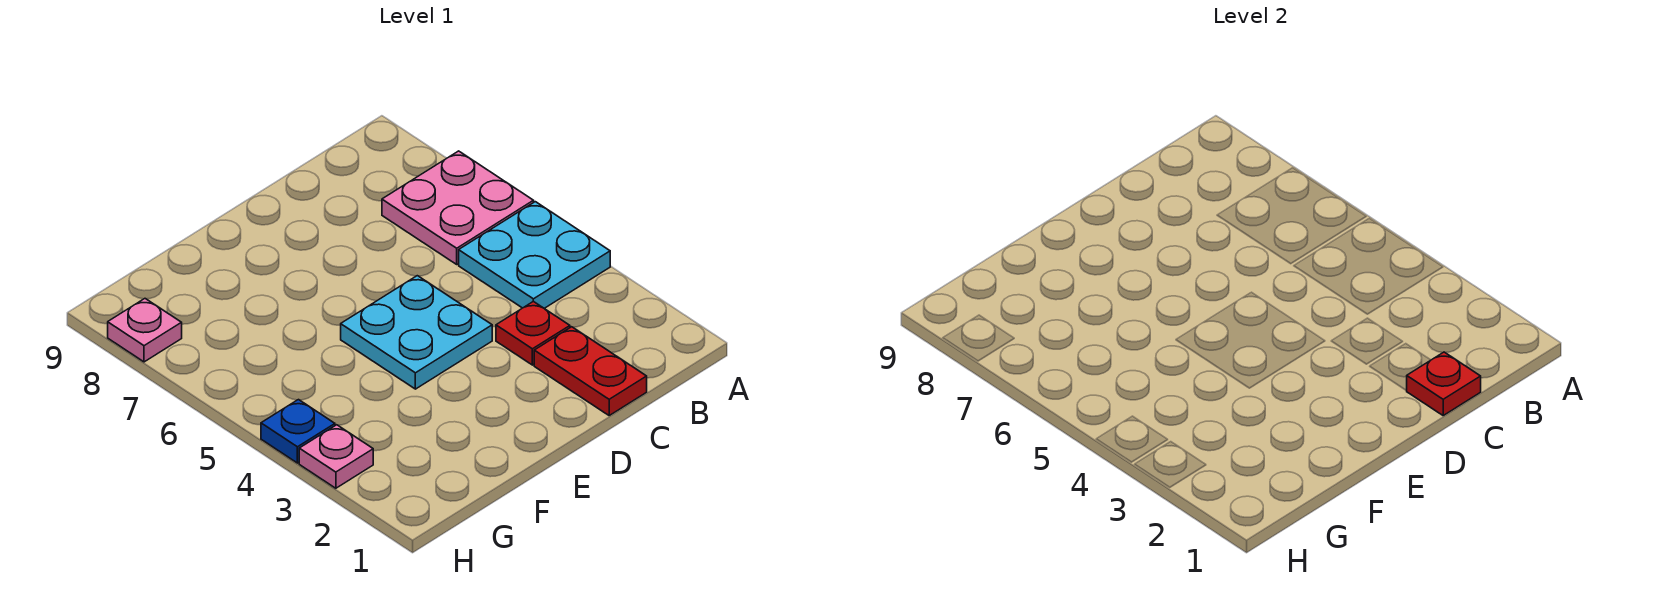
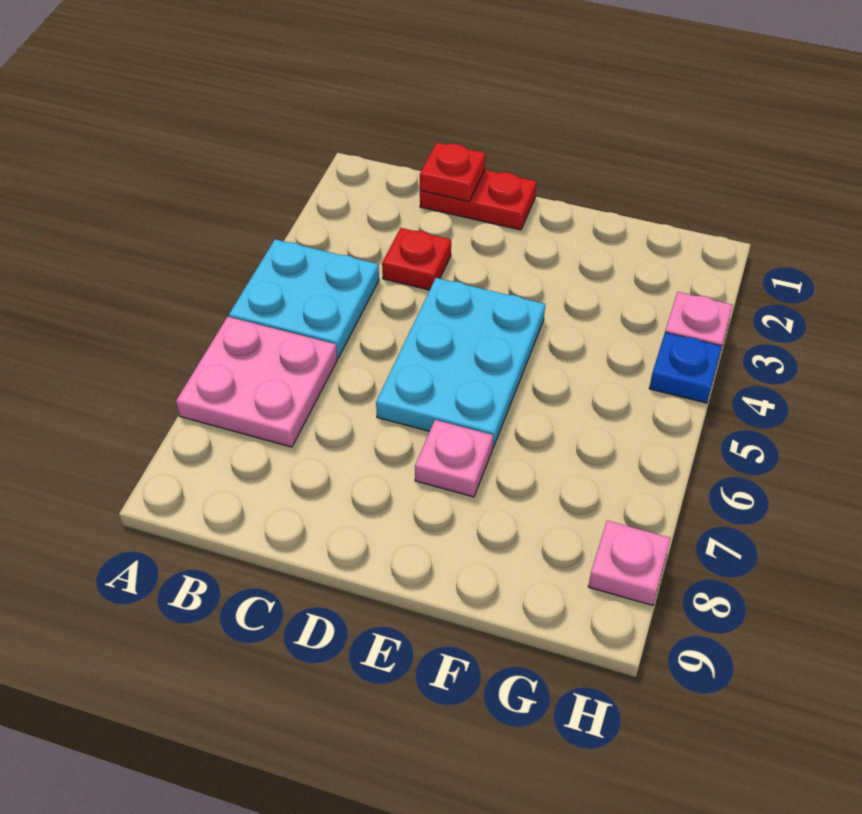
red 1x2 plate [534,327,647,415] -> red 1x2 plate turned to [420,170,537,230]
cyan 2x2 plate [341,276,492,389] -> cyan 2x3 plate [376,278,545,447]
none -> pink 1x1 plate [415,420,493,497]

